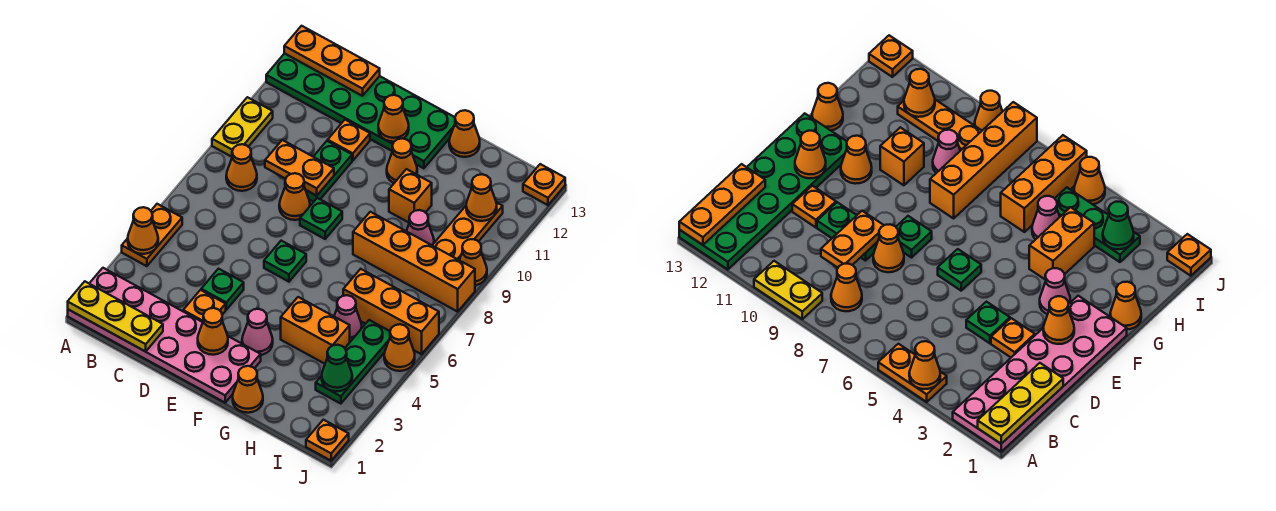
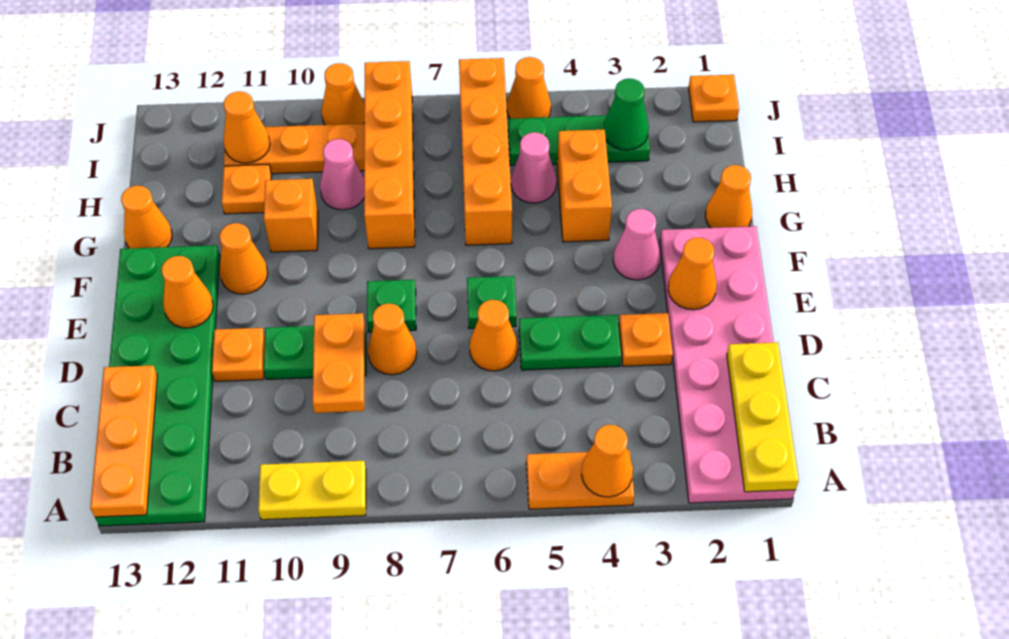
orange 1x1 cone [226,144,257,191] -> orange 1x1 cone moved to [469,300,518,371]
green 1x1 plate [201,269,244,310] -> green 1x2 plate [519,315,622,370]
orange 1x3 brick [343,269,439,354] -> orange 1x4 brick [459,58,512,245]
orange 1x1 plate [523,164,565,205] -> orange 1x1 plate moved to [222,165,272,214]

